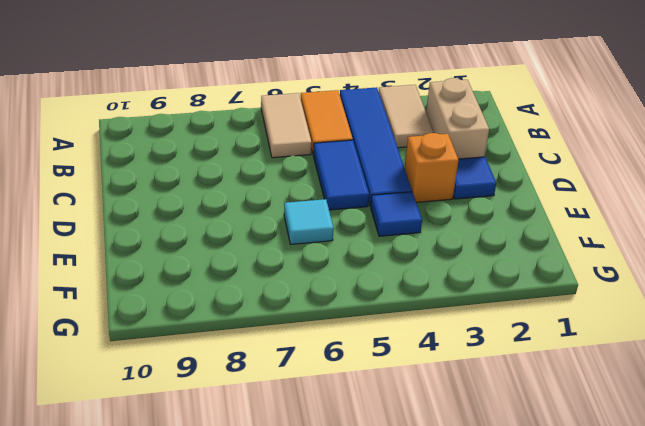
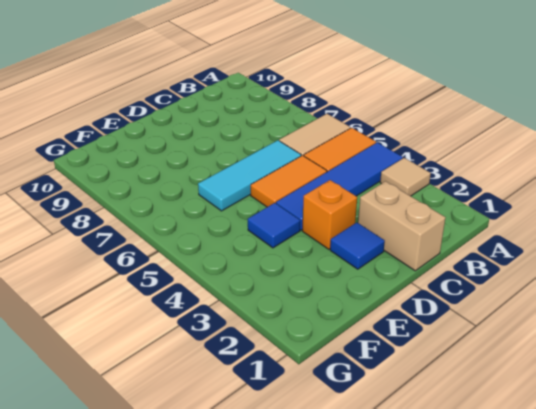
tan 1x2 tile [379,85,434,148] -> tan 1x1 tile [380,158,431,196]
tan 1x2 brick [426,78,489,159] -> tan 1x2 brick turned to [358,181,446,271]
blue 1x2 tile [313,140,369,210] -> orange 1x2 tile [251,155,327,207]
cyan 1x1 tile [284,199,334,244] -> cyan 1x3 tile [198,140,301,211]

